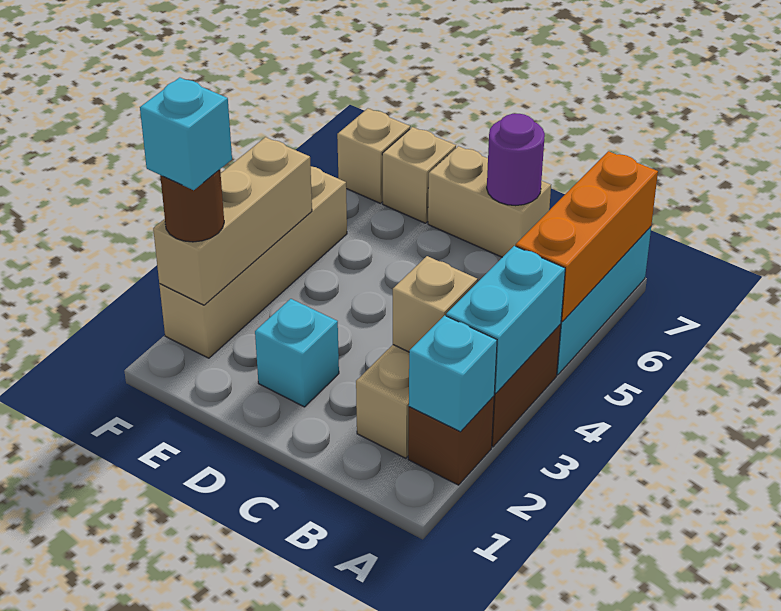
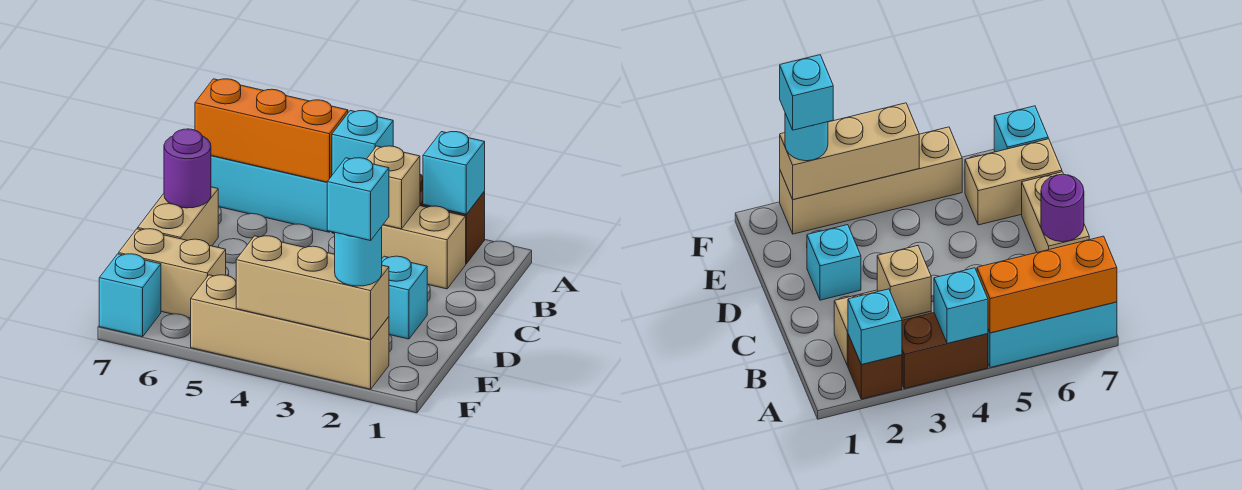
cyan 1x2 brick [446,246,565,394] -> cyan 1x1 brick [332,110,393,175]
tan 1x1 brick [382,127,456,223] -> tan 1x2 brick [119,229,226,318]
brown 1x1 round brick [160,170,224,242] -> cyan 1x1 round brick [335,227,382,286]
tan 1x1 brick [337,108,410,203] -> cyan 1x1 brick [99,254,161,337]

